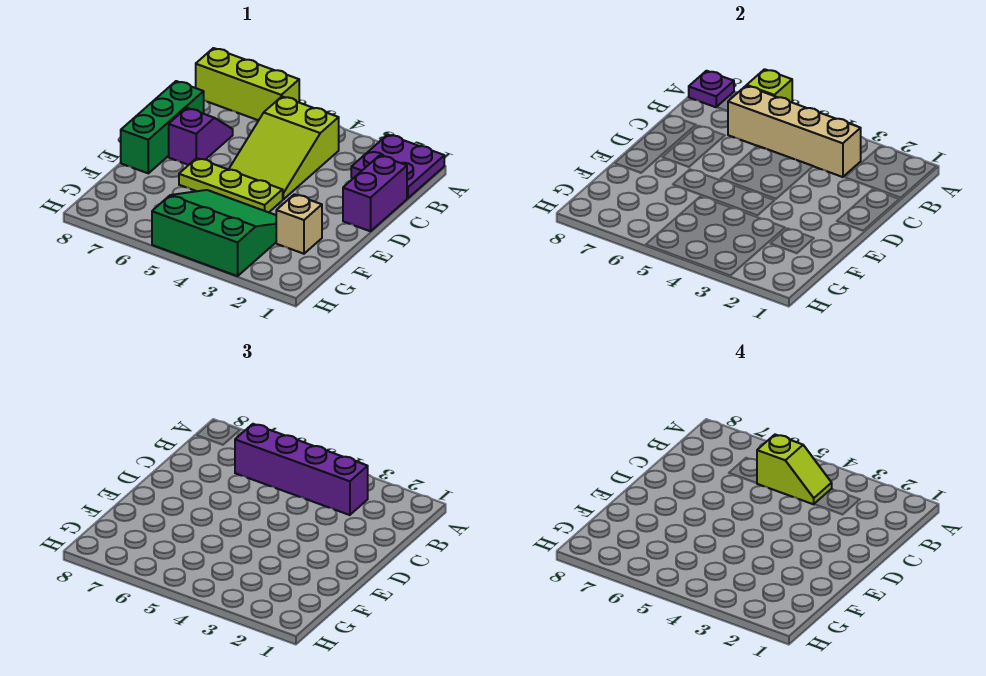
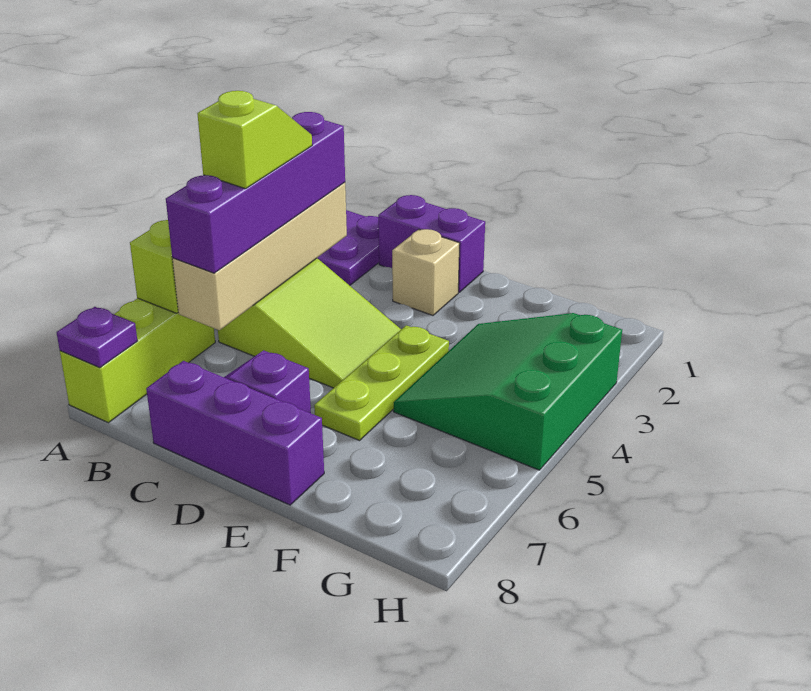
green 1x3 brick [121,81,204,173] -> purple 1x3 brick [146,361,324,505]
tan 1x1 brick [276,194,322,254] -> tan 1x1 brick moved to [392,229,460,315]

